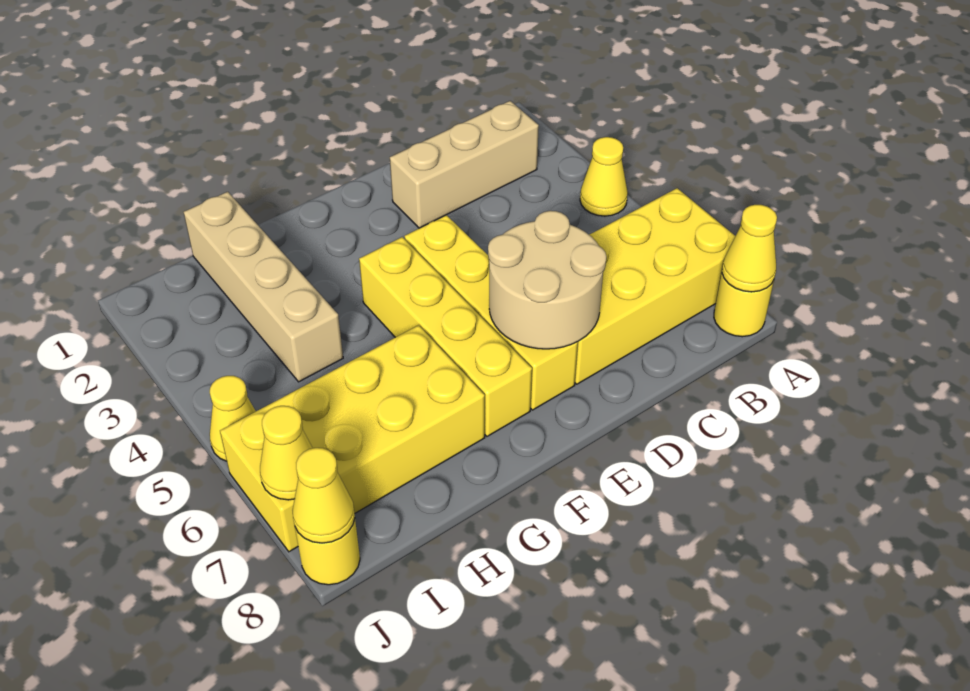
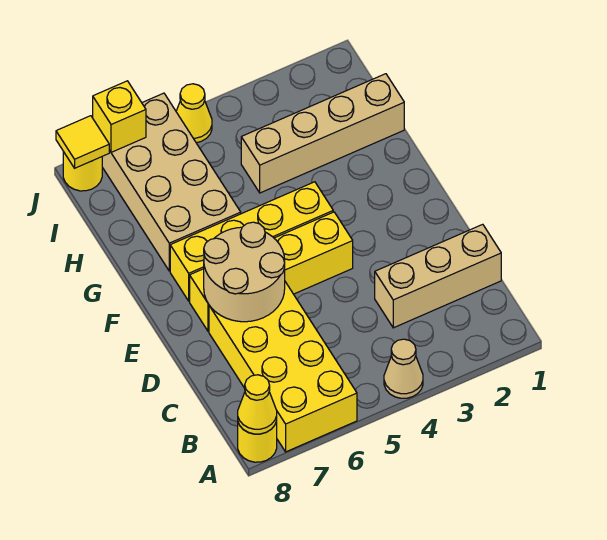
yellow 1x1 cone [580,137,628,216] -> tan 1x1 cone [384,339,423,398]
tan 1x3 brick [390,101,539,228] -> tan 1x3 brick turned to [375,224,501,328]
yellow 2x4 brick [220,325,485,552] -> tan 2x4 brick [102,93,241,271]
yellow 1x1 cone [260,406,312,500] -> yellow 1x1 brick [93,81,146,152]
yellow 1x1 cone [293,448,355,543] -> yellow 1x1 tile [56,116,110,168]

